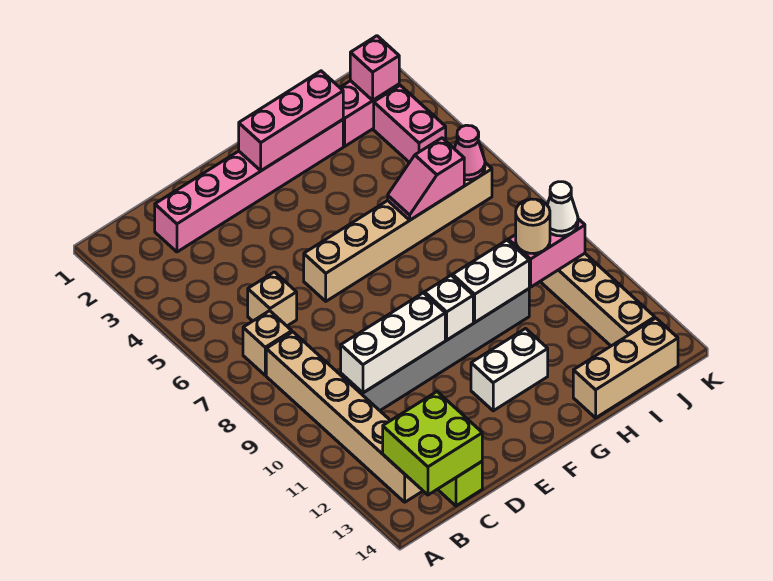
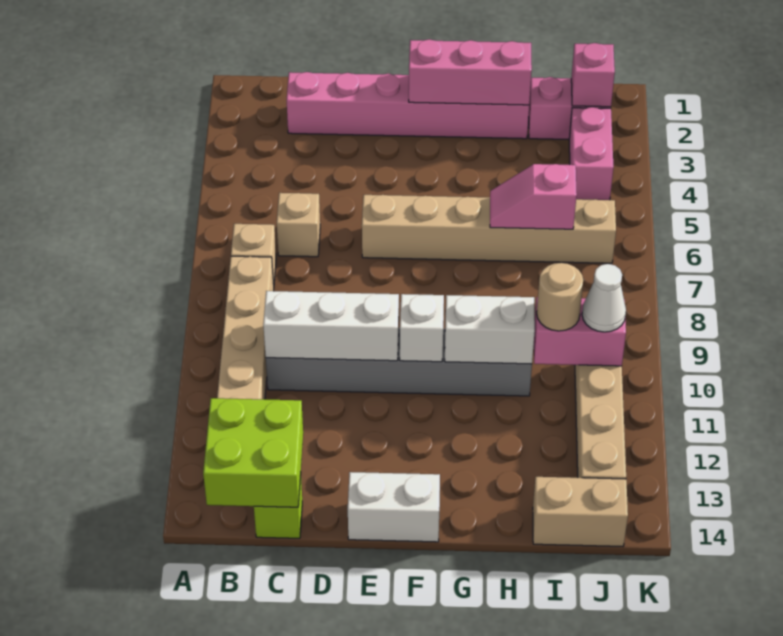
white 1x2 brick [471,329,548,411] -> white 1x2 brick moved to [348,472,440,542]
tan 1x3 brick [573,318,678,418] -> tan 1x2 brick [533,477,628,546]
pink 1x1 cone [454,125,485,180] -> none

